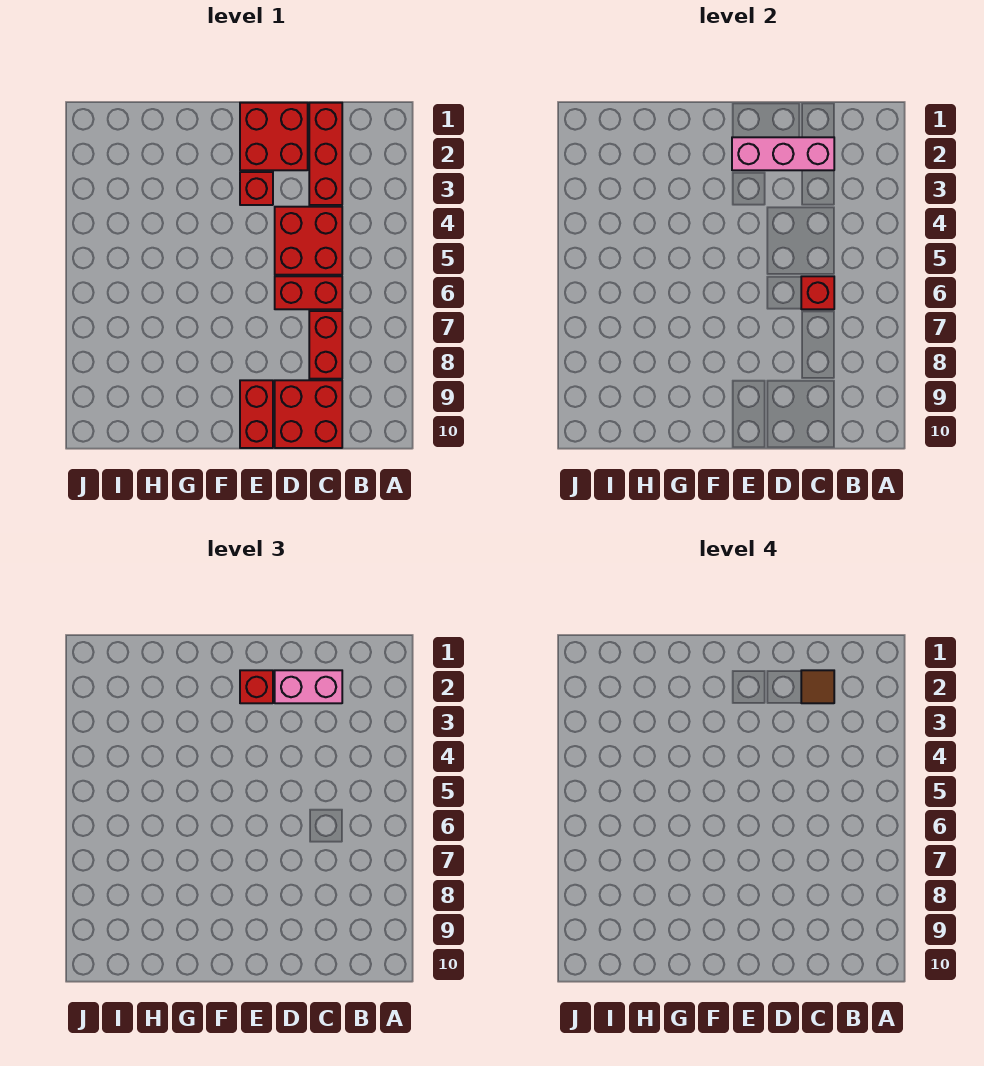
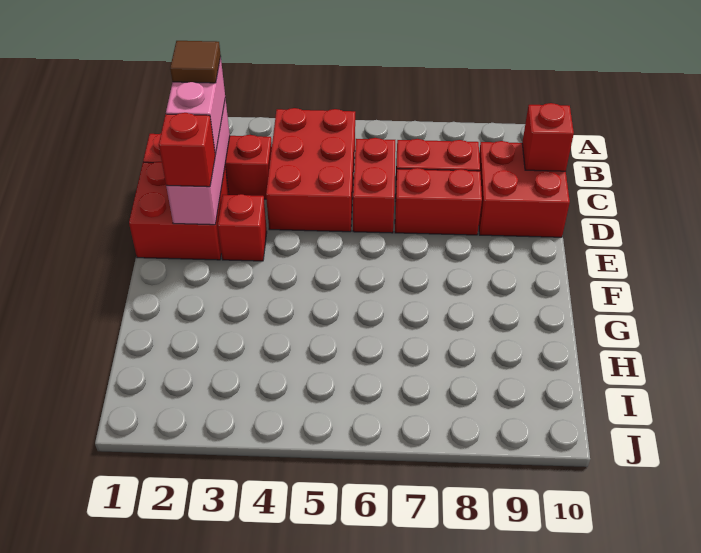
red 2x2 brick [275,207,342,275] -> red 2x3 brick [266,108,355,232]
red 1x1 brick [801,276,834,309] -> red 1x1 brick moved to [522,103,574,171]
red 1x2 brick [240,380,273,448] -> red 1x2 brick moved to [395,168,482,235]

